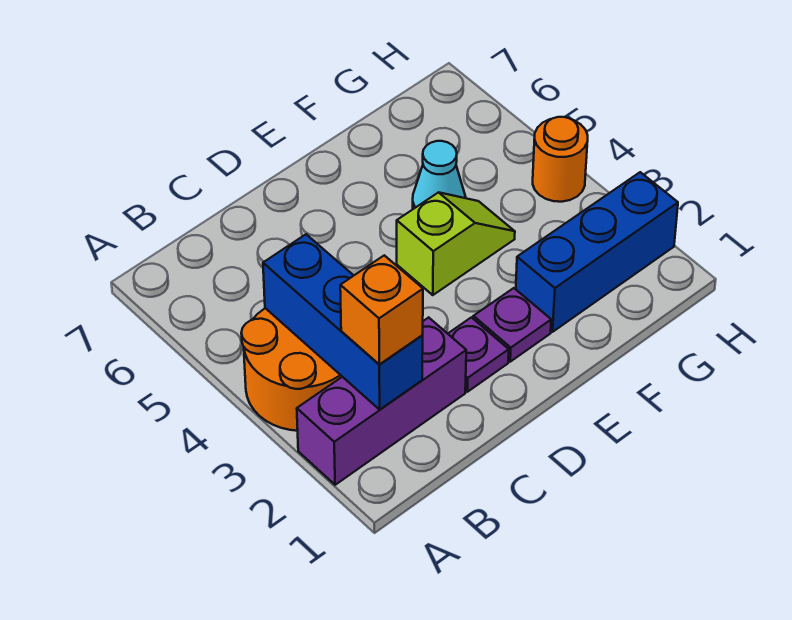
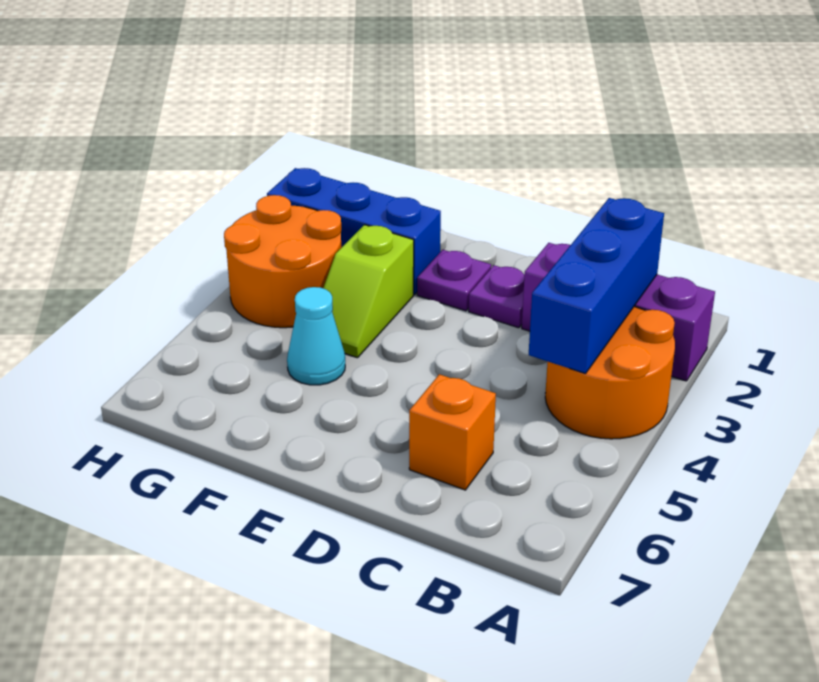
orange 1x1 brick [340,255,423,364] -> orange 1x1 brick moved to [409,374,496,490]
lime 1x2 slope [397,192,515,295] -> lime 1x2 slope turned to [323,225,414,358]
orange 1x1 round brick [533,117,588,202] -> orange 2x2 round brick [224,195,341,328]

